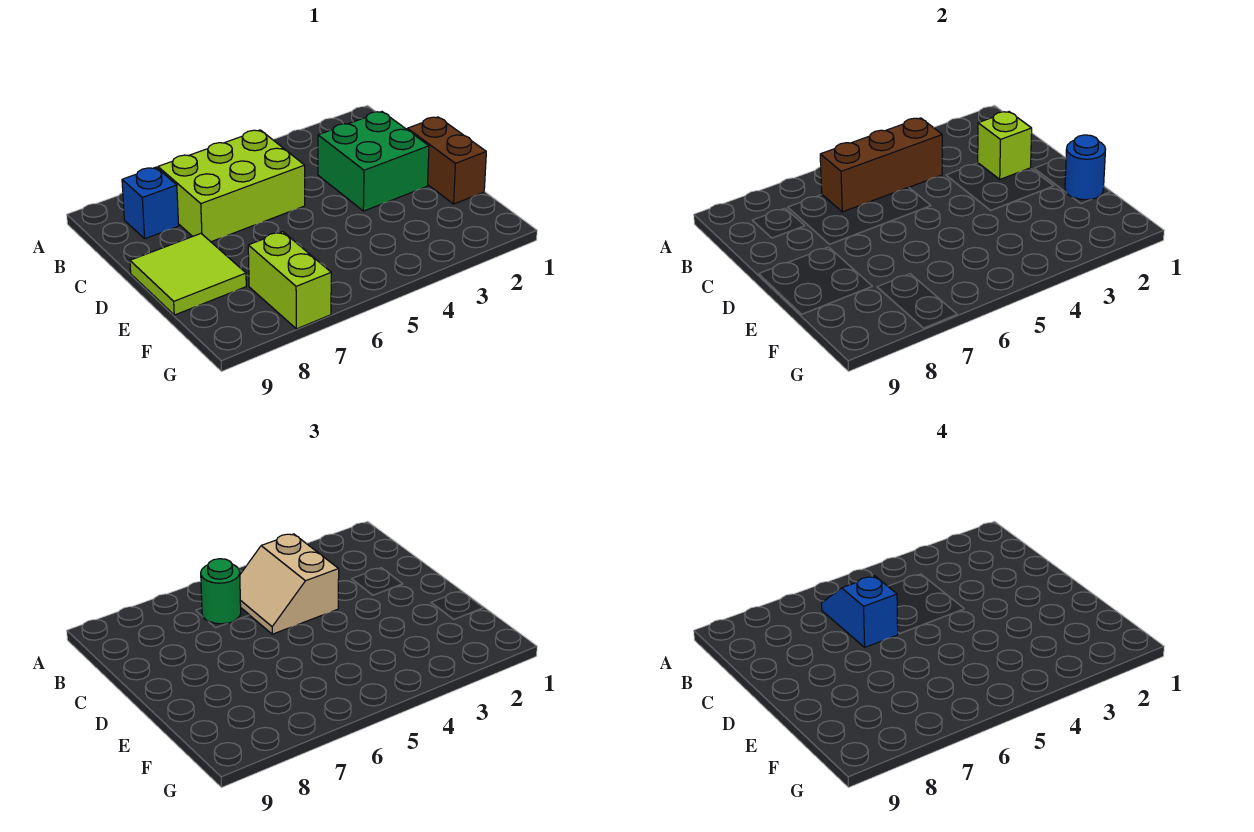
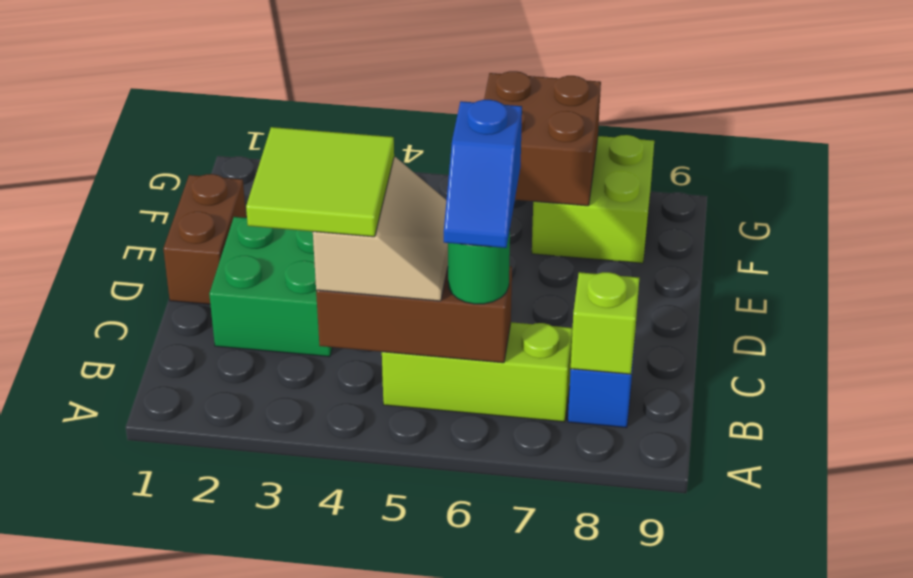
lime 2x3 brick [158,130,305,242] -> lime 1x3 brick [382,322,573,422]
lime 1x1 brick [978,112,1032,179] -> lime 1x1 brick moved to [571,272,639,374]
lime 2x2 tile [130,234,246,315] -> lime 2x2 tile moved to [246,127,394,237]
blue 1x1 round brick [1065,135,1106,200] -> none
none -> brown 2x2 brick [484,71,601,206]
lime 1x2 brick [248,232,331,329] -> lime 2x2 brick [532,135,654,263]

